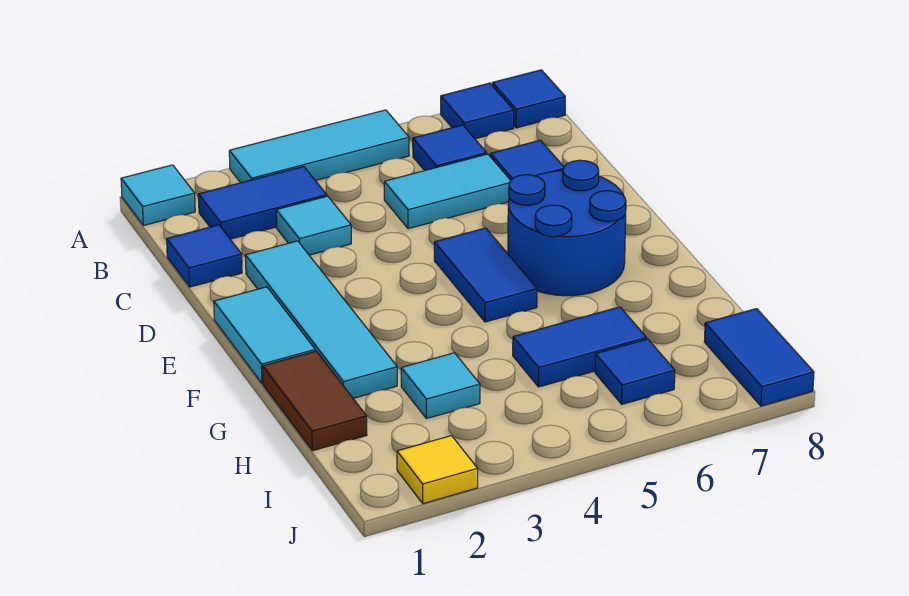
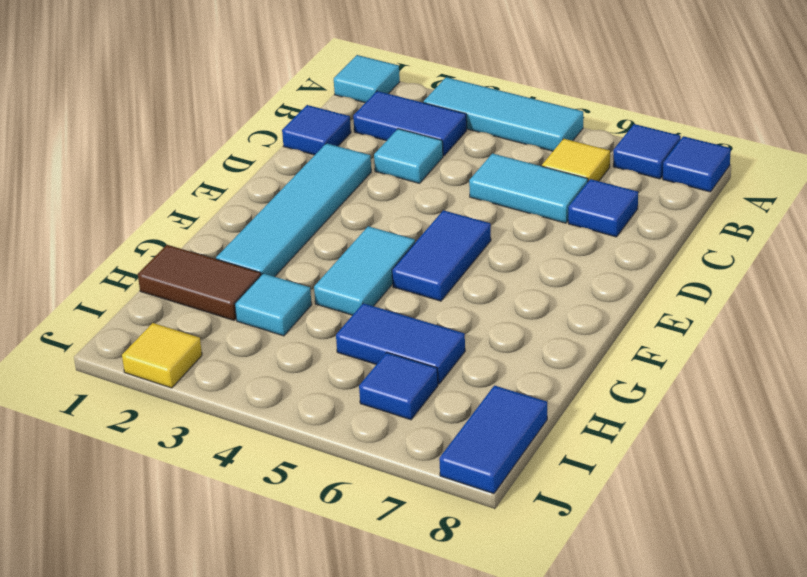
blue 1x1 tile [413,125,487,171] -> yellow 1x1 tile [542,139,610,181]
cyan 1x2 tile [214,287,315,383] -> cyan 1x2 tile moved to [314,226,415,315]
blue 2x2 round brick [508,160,626,296] -> none
brown 1x2 tile [263,351,367,451] -> brown 1x2 tile turned to [138,245,261,320]

